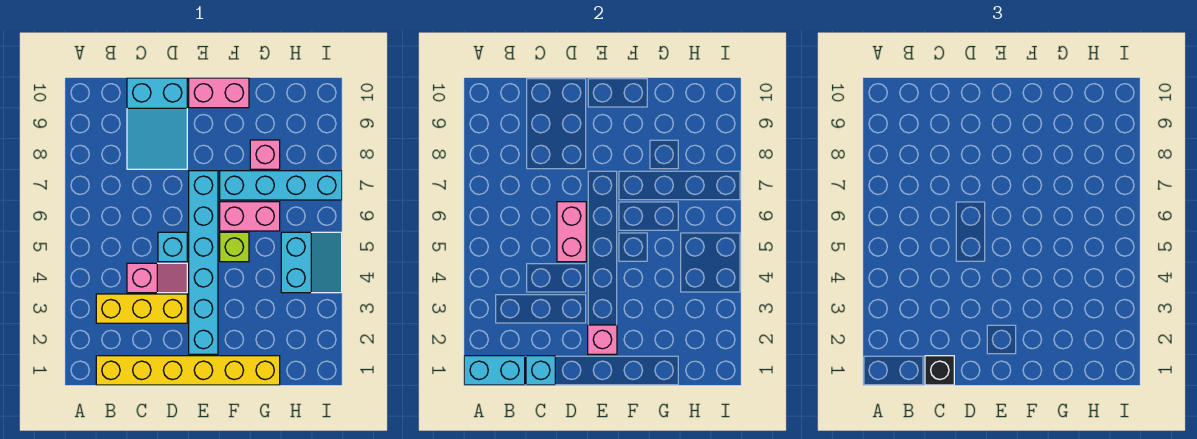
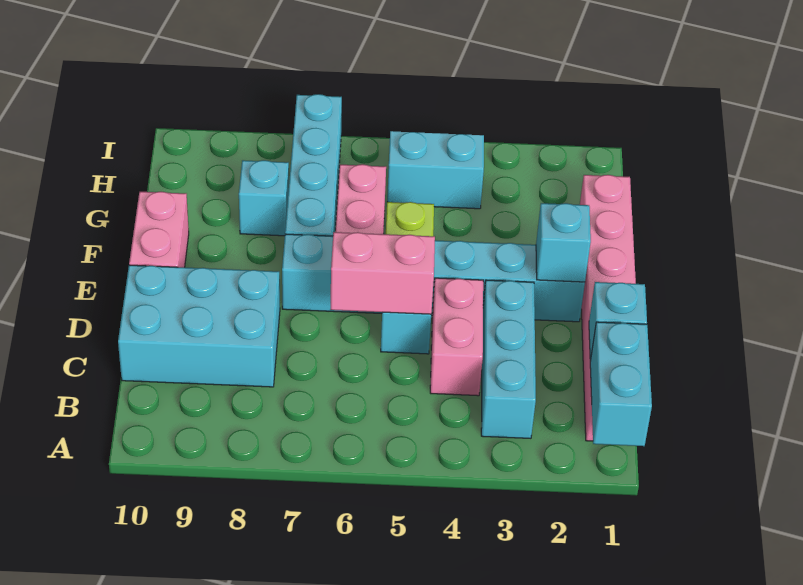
yellow 1x6 brick [96,356,280,385] -> pink 1x6 brick [580,175,636,441]
yellow 1x3 brick [96,294,187,323] -> cyan 1x3 brick [481,280,536,438]
black 1x1 brick [925,356,954,385] -> none
pink 1x2 slope [127,263,187,293] -> pink 1x2 brick [430,278,483,396]
cyan 2x3 slope [127,78,187,169] -> cyan 2x3 brick [118,265,280,387]
pink 1x1 brick [588,325,617,354] -> cyan 1x1 brick [536,203,591,282]
pink 1x1 brick [250,140,280,169] -> cyan 1x1 brick [239,160,289,236]

